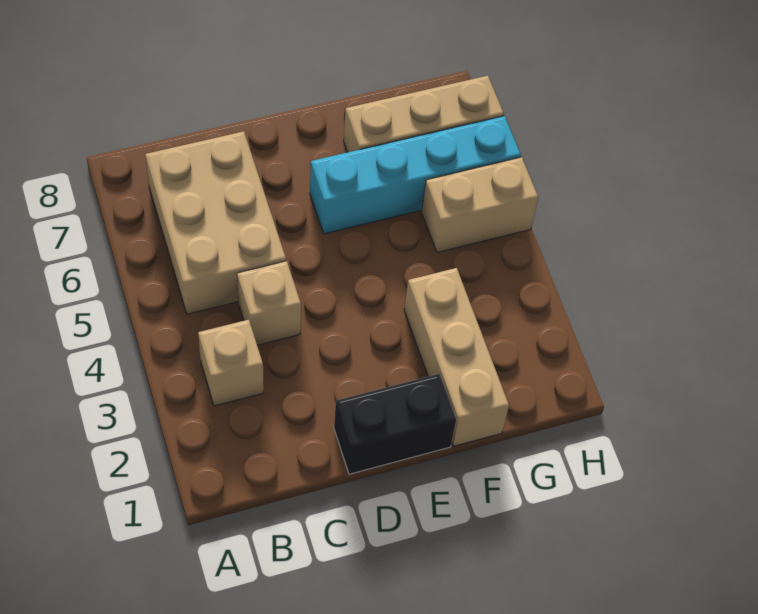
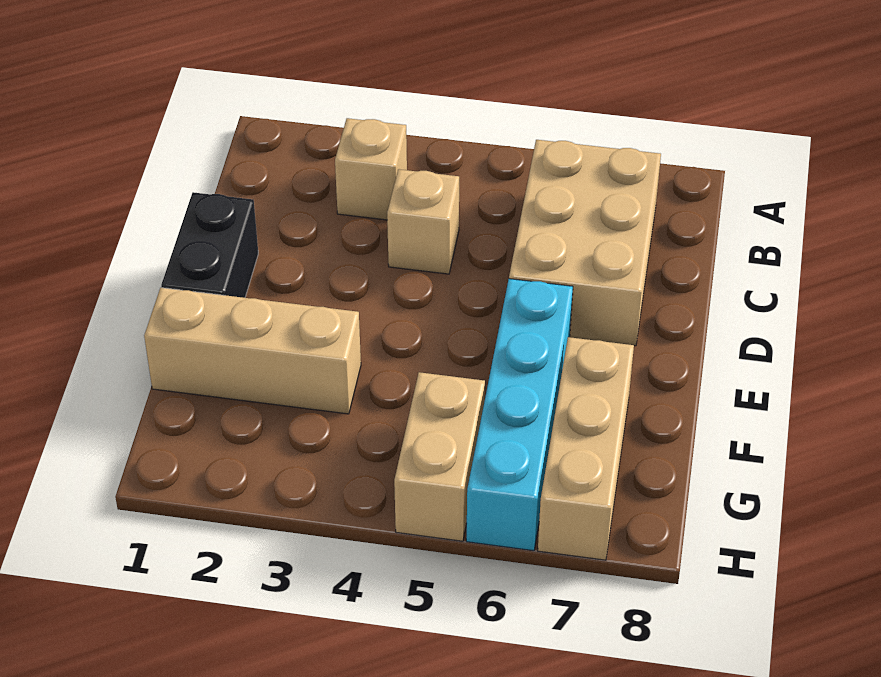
tan 2x3 brick [145,131,286,314] -> tan 2x3 brick turned to [509,140,661,346]

